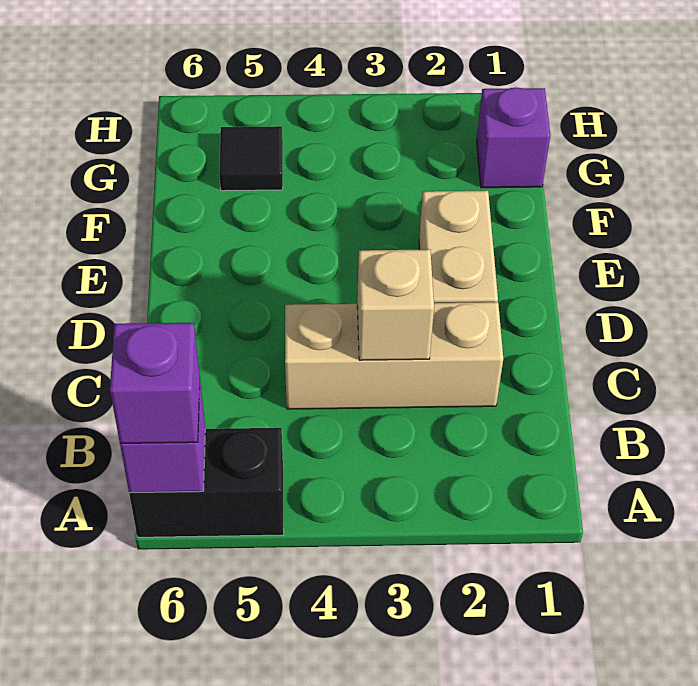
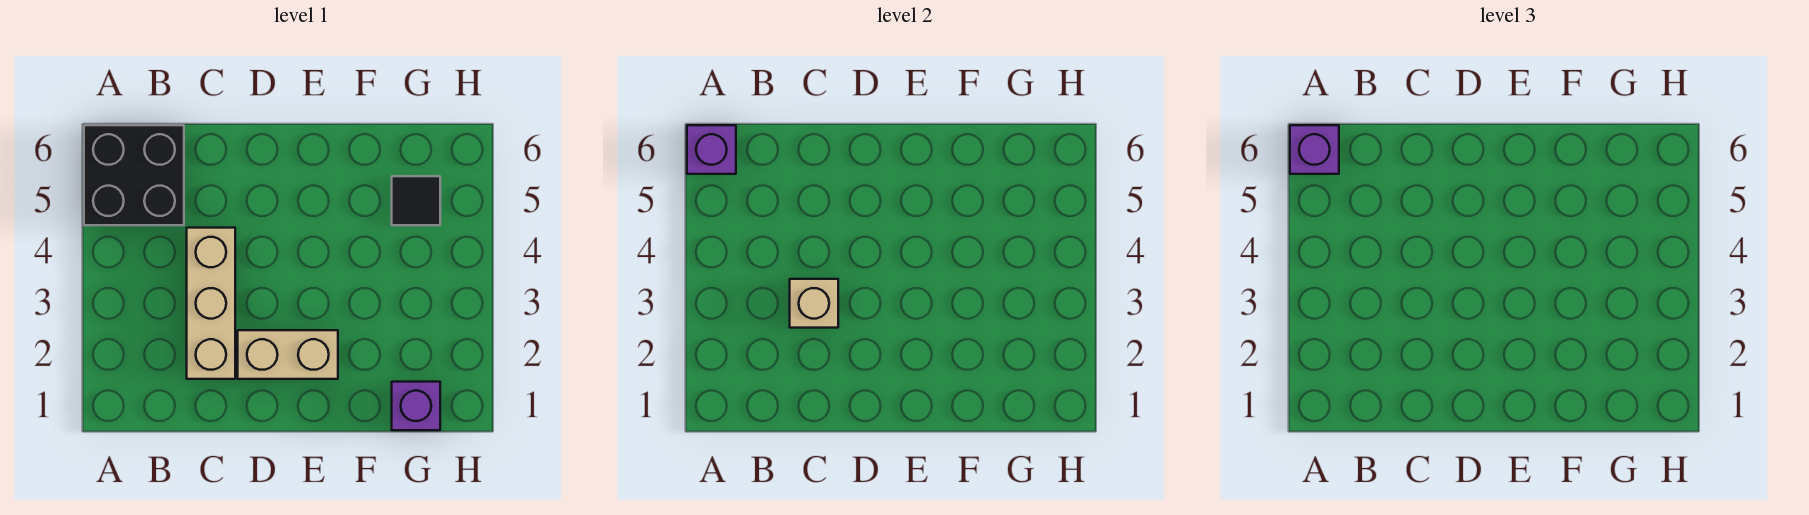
black 1x2 brick [129,428,284,537] -> black 2x2 brick [84,125,184,225]

